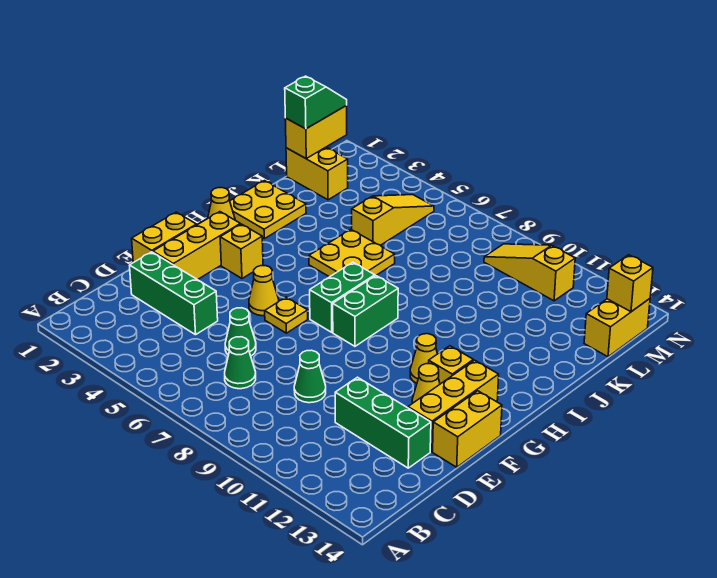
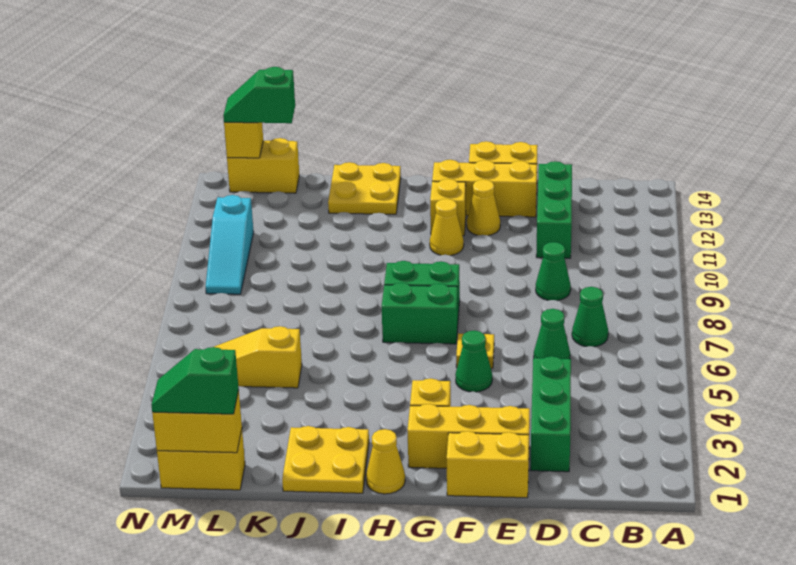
yellow 1x1 cone [249,266,279,316] -> green 1x1 cone [455,331,492,392]
yellow 2x2 plate [309,229,395,277] -> yellow 2x2 plate moved to [328,162,401,214]
yellow 1x2 brick [286,147,348,200] -> yellow 1x2 brick turned to [157,430,245,490]
none -> green 1x2 slope [223,67,295,123]
yellow 1x3 slope [484,244,575,301] -> cyan 1x3 slope [206,195,254,294]

